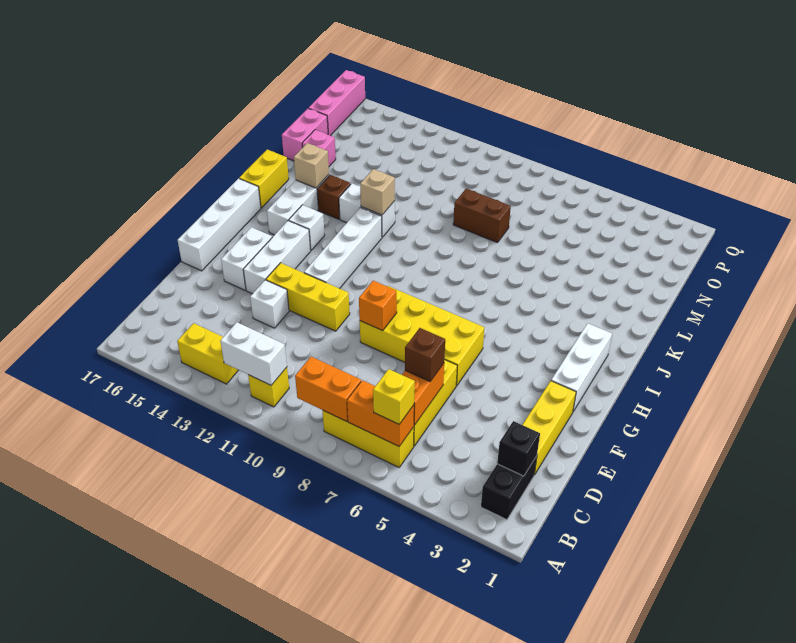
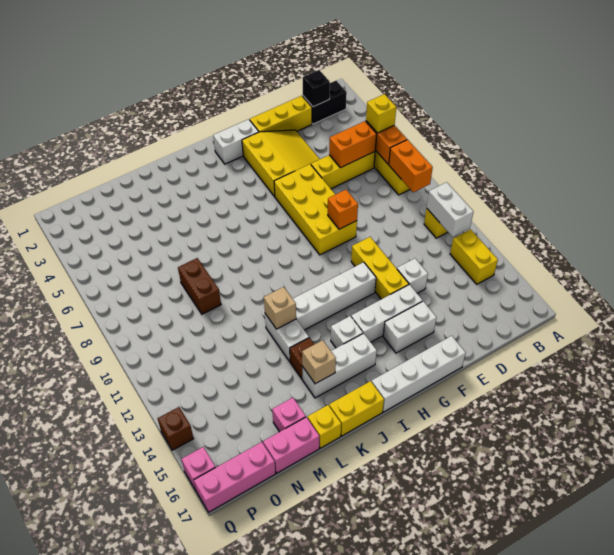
brown 1x1 brick [405,328,445,381] -> brown 1x1 brick moved to [158,407,194,450]
none -> yellow 3x3 slope [242,130,320,197]
white 1x3 brick [551,323,612,411] -> white 1x2 brick [213,119,259,164]
none -> yellow 1x1 brick [308,405,341,448]
none -> pink 1x1 brick [181,447,216,490]

